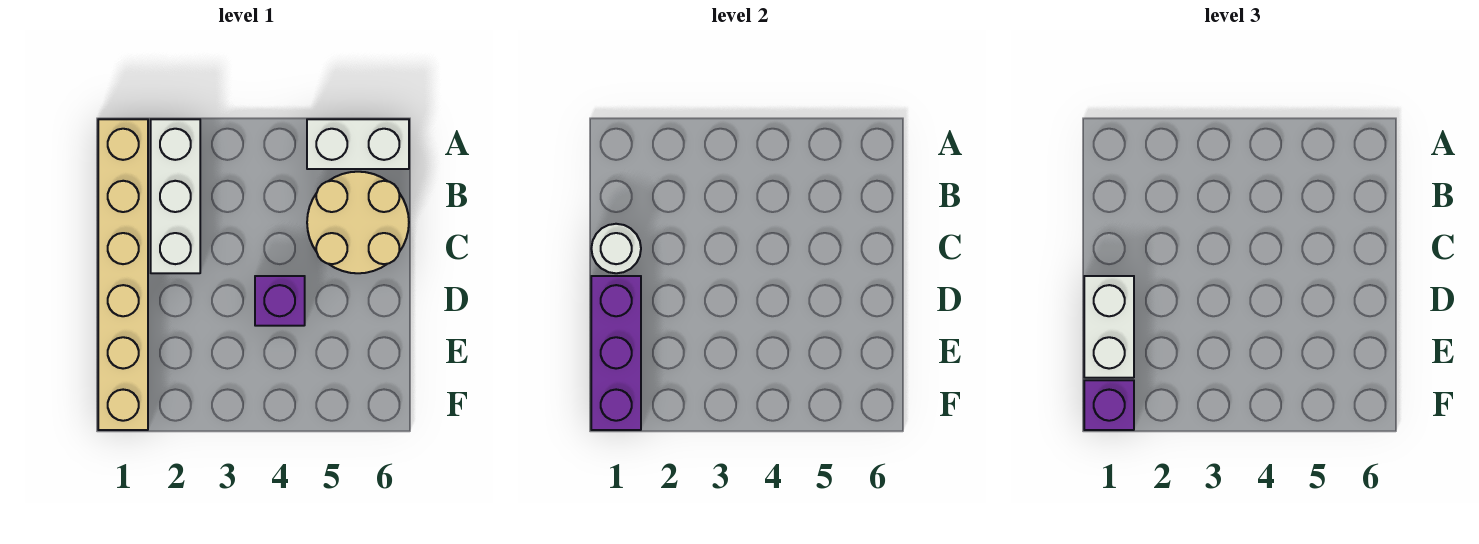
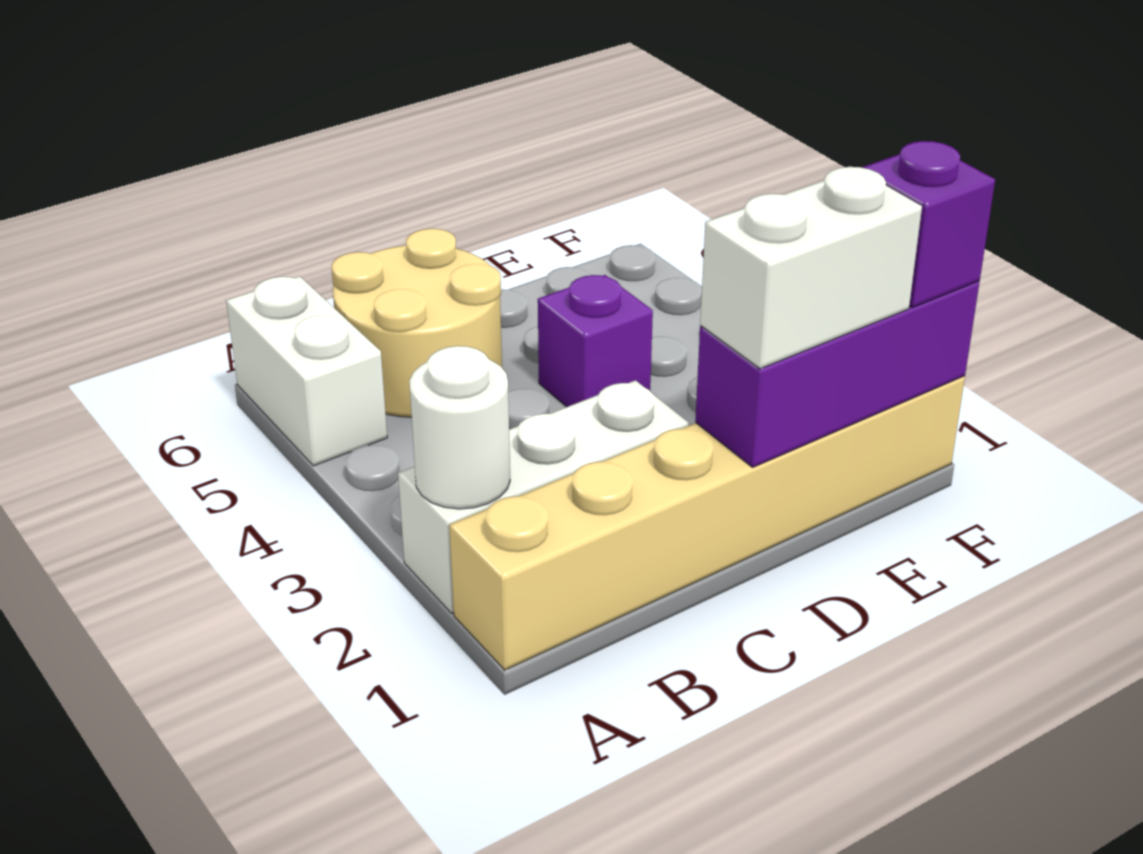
white 1x1 round brick [591,224,641,273] -> white 1x1 round brick moved to [409,346,510,509]

